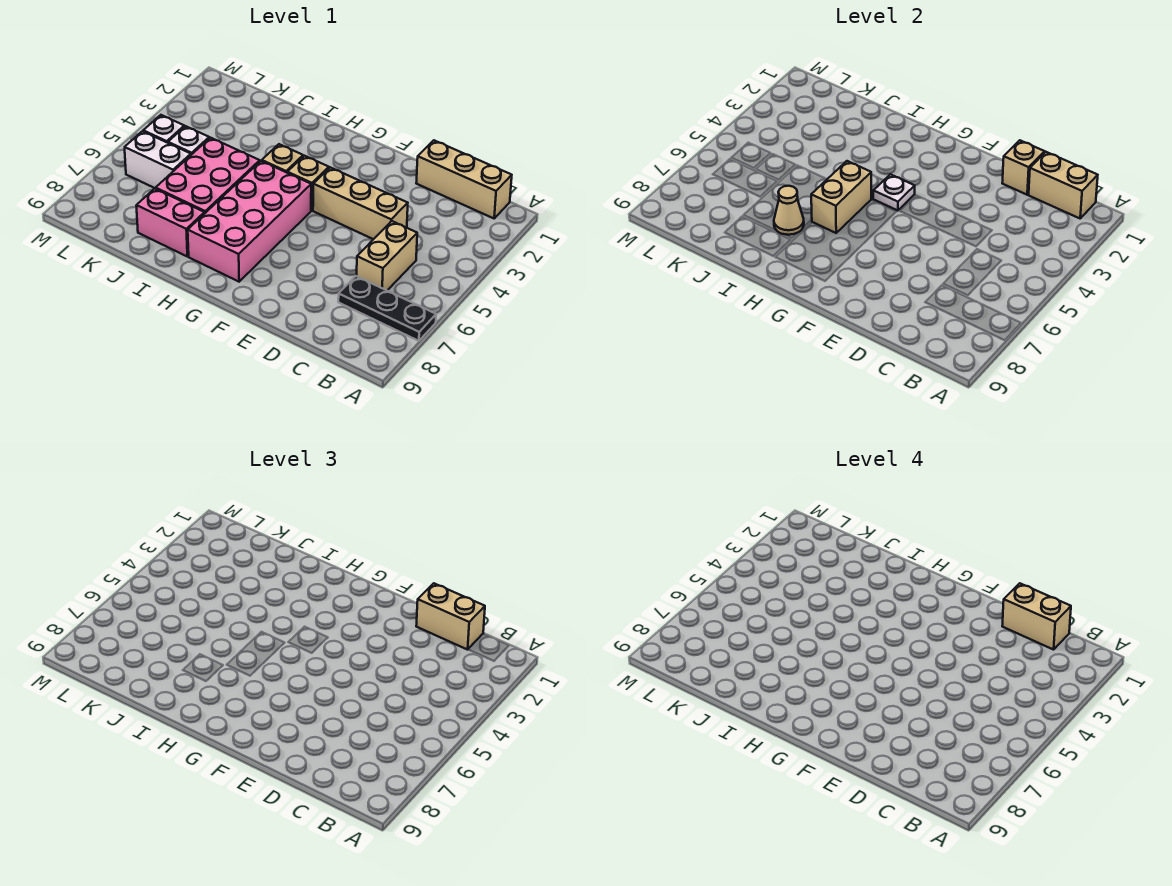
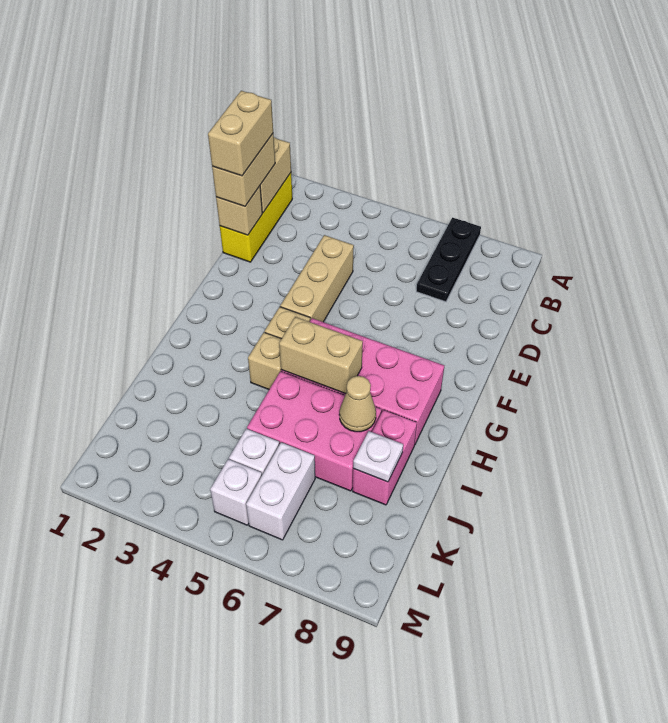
tan 1x3 brick [416,140,512,218] -> yellow 1x3 brick [220,173,292,262]
tan 1x2 brick [357,221,417,290] -> none
white 1x1 plate [873,174,915,211] -> white 1x1 plate moved to [353,431,403,482]

